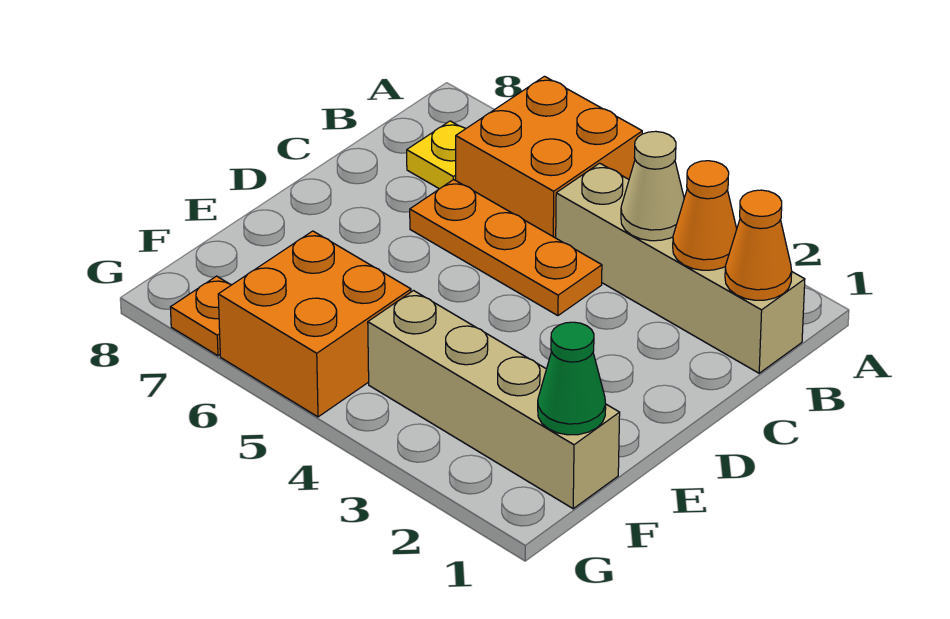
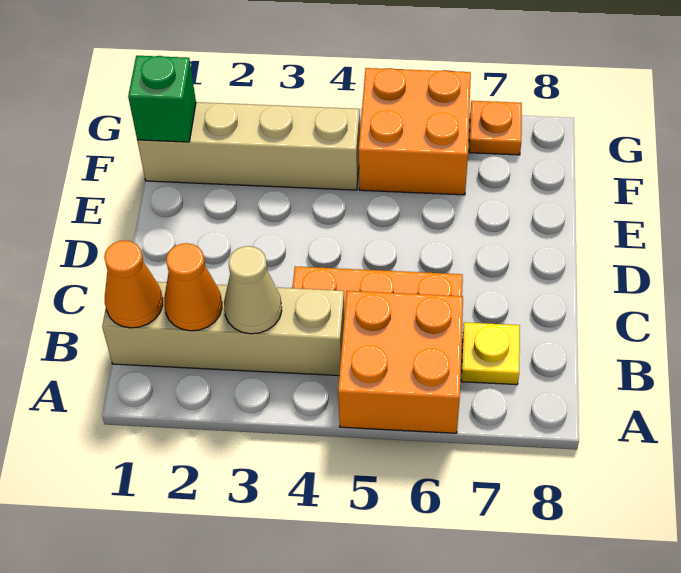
green 1x1 cone [538,322,606,435] -> green 1x1 brick [128,56,196,142]

